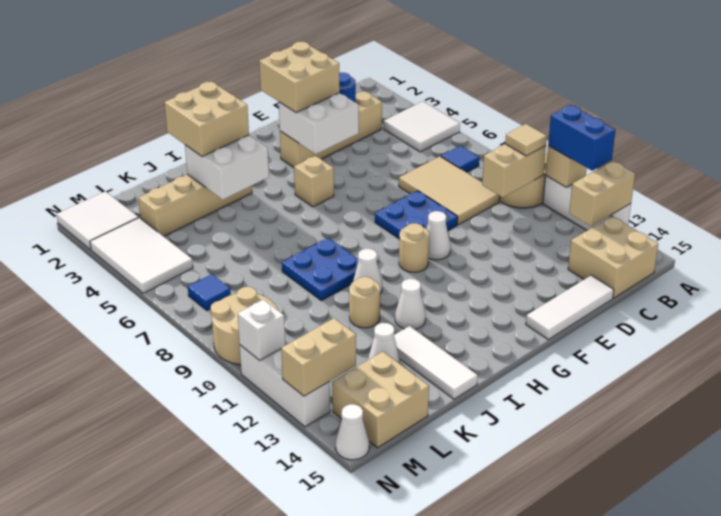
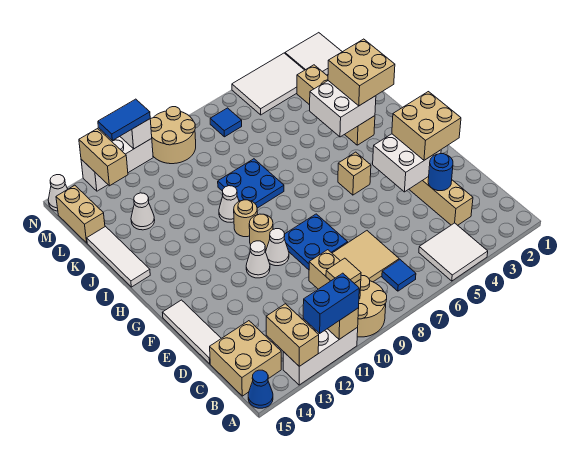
none -> blue 1x1 cone [248,370,273,408]
white 1x1 cone [395,279,426,329] -> white 1x1 cone moved to [246,241,270,278]
tan 1x1 round brick [349,277,380,328] -> tan 1x1 round brick moved to [234,200,257,237]
white 1x3 tile [394,326,478,399] -> white 1x3 tile turned to [87,227,150,287]
tan 2x2 brick [332,352,429,448] -> tan 1x2 brick [56,185,105,243]
none -> blue 1x2 tile [98,99,150,141]

